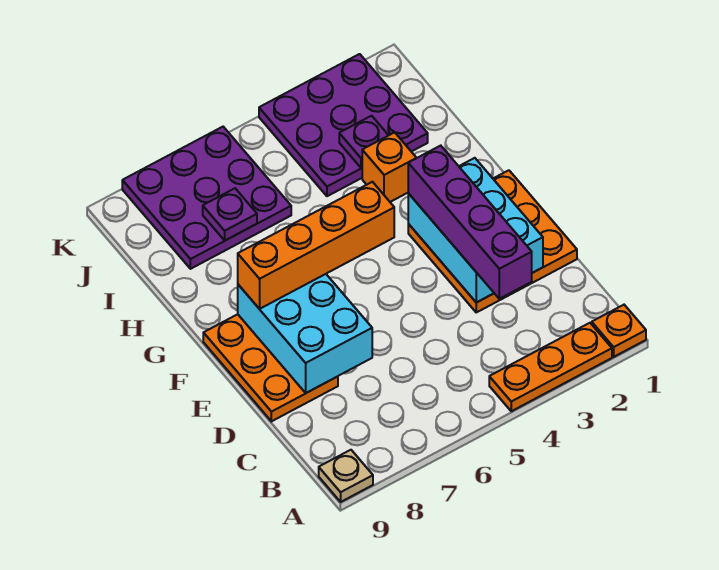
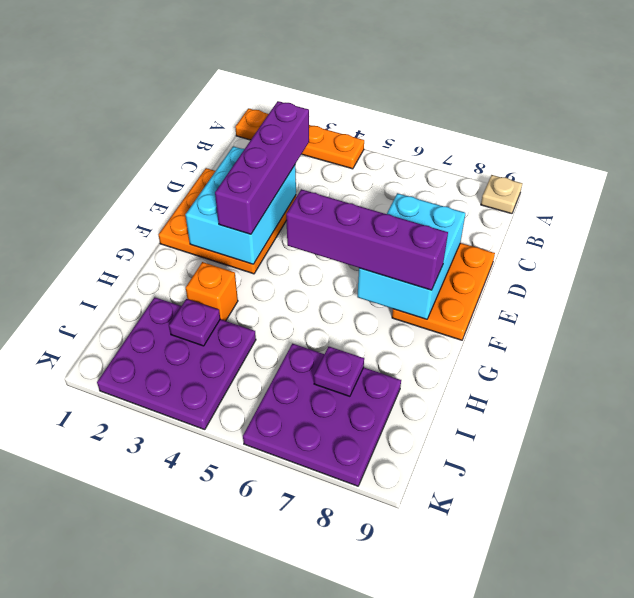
orange 1x4 brick [238,182,394,309] -> purple 1x4 brick [286,189,448,290]

